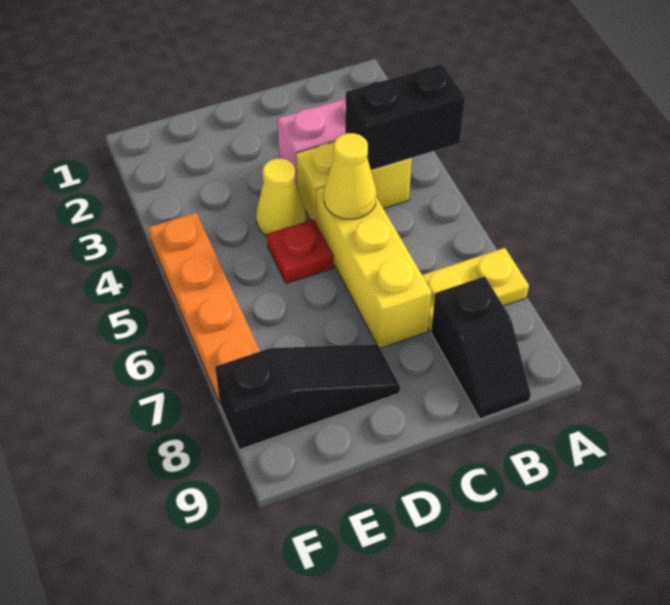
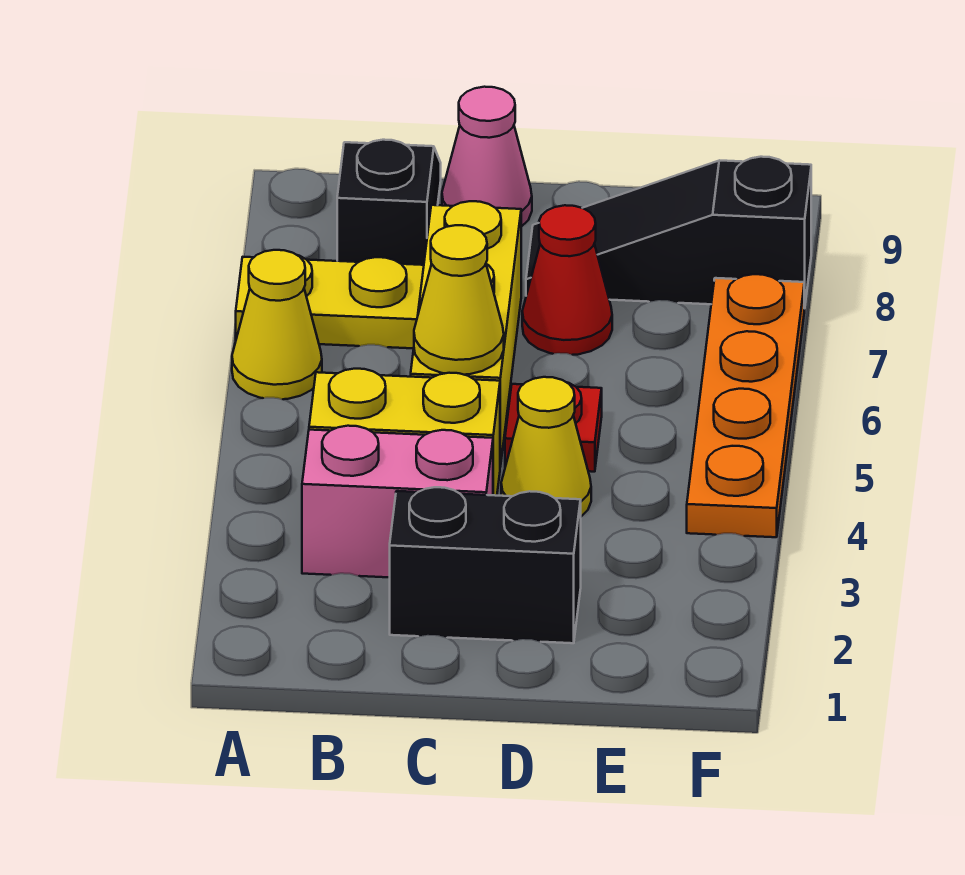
black 1x2 brick [345,64,465,170] -> black 1x2 brick moved to [390,487,581,643]
none -> yellow 1x1 cone [232,250,322,399]
none -> pink 1x1 cone [442,87,532,227]
none -> red 1x1 cone [522,205,612,355]

